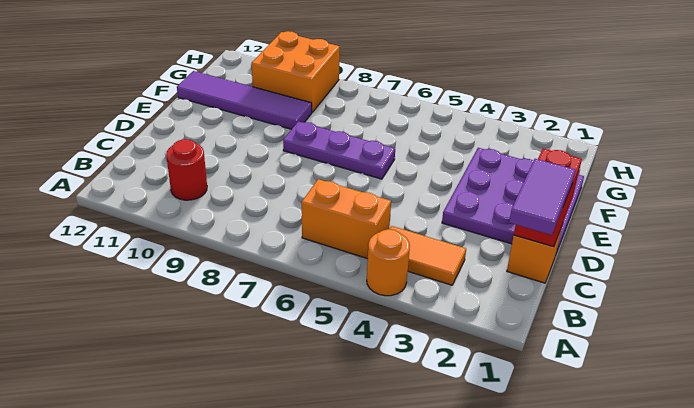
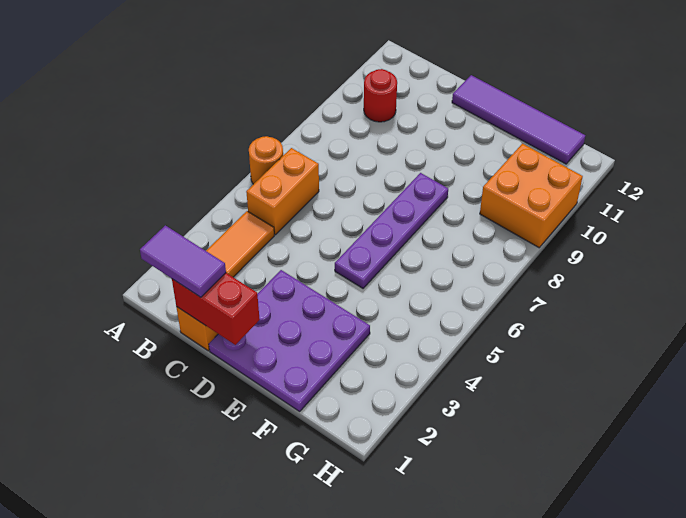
orange 1x1 round brick [367,229,410,296] -> orange 1x1 round brick moved to [249,136,283,184]
purple 1x3 plate [283,121,395,179] -> purple 1x4 plate [335,173,448,288]
purple 1x4 tile [177,71,312,129] -> purple 1x4 tile turned to [452,75,585,164]

